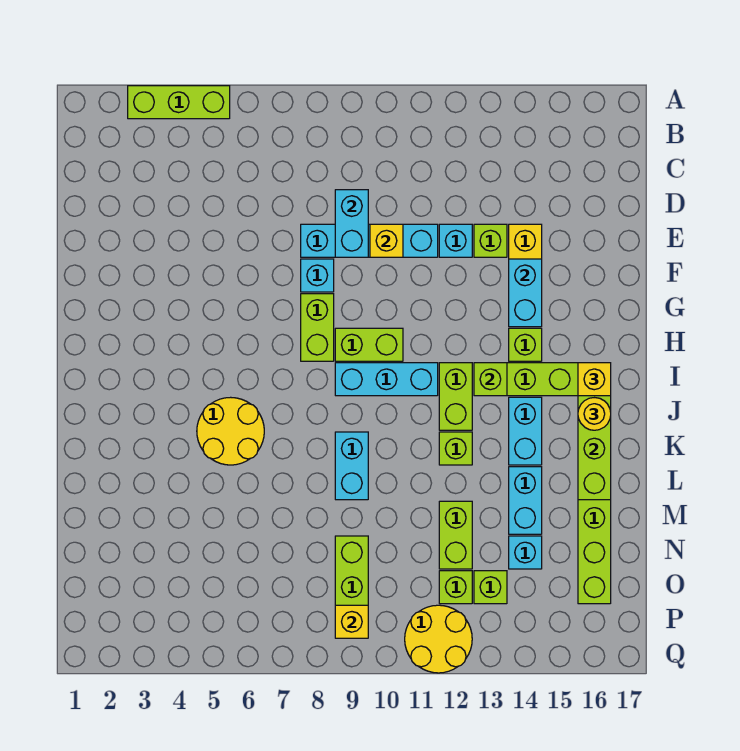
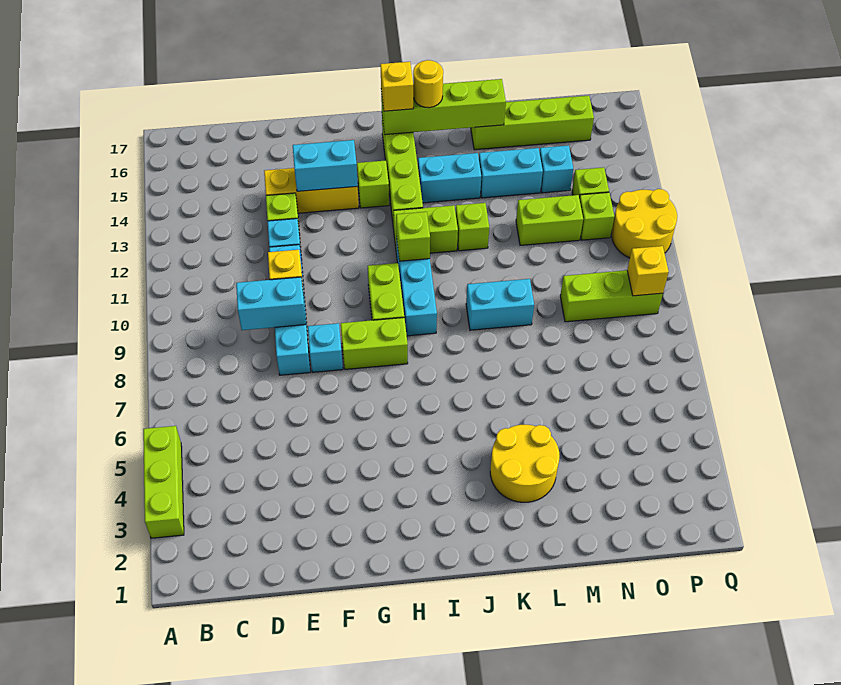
lime 1x1 brick [474,363,507,396] -> lime 1x1 brick moved to [396,212,430,261]
yellow 2x2 round brick [197,397,264,465] -> yellow 2x2 round brick moved to [490,425,559,502]

